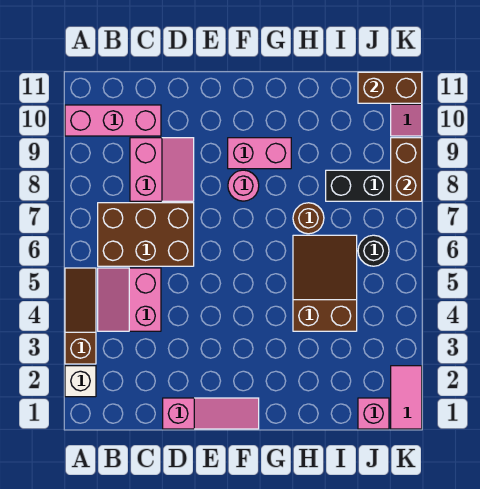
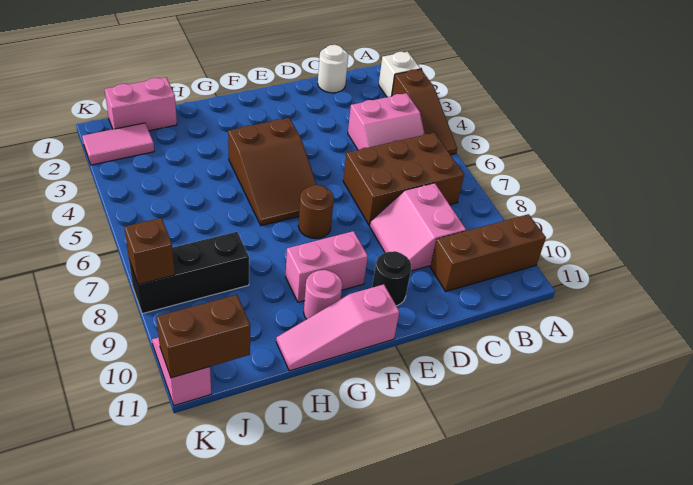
pink 1x3 brick [65,105,161,136] -> brown 1x3 brick [430,214,546,291]
pink 2x2 slope [98,268,161,331] -> pink 2x2 slope turned to [348,93,425,150]
none -> white 1x1 round brick [318,45,348,93]
pink 1x3 slope [163,398,259,429] -> pink 1x3 slope moved to [276,284,399,371]
pink 1x1 round brick [228,170,259,201] -> pink 1x1 round brick moved to [304,270,342,319]
brown 2x3 slope [293,235,357,331] -> brown 2x3 slope moved to [228,118,317,226]
brown 1x1 round brick [293,203,324,234] -> brown 1x1 round brick moved to [298,185,334,238]
pink 1x1 brick [358,398,389,429] -> pink 1x2 brick [105,77,177,131]
black 1x1 round brick [358,235,389,266] -> black 1x1 round brick moved to [372,251,411,306]
pink 1x2 tile [391,366,422,429] -> pink 1x2 tile turned to [82,123,154,165]
brown 1x2 brick [391,138,422,201] -> brown 1x1 brick [124,218,175,285]

